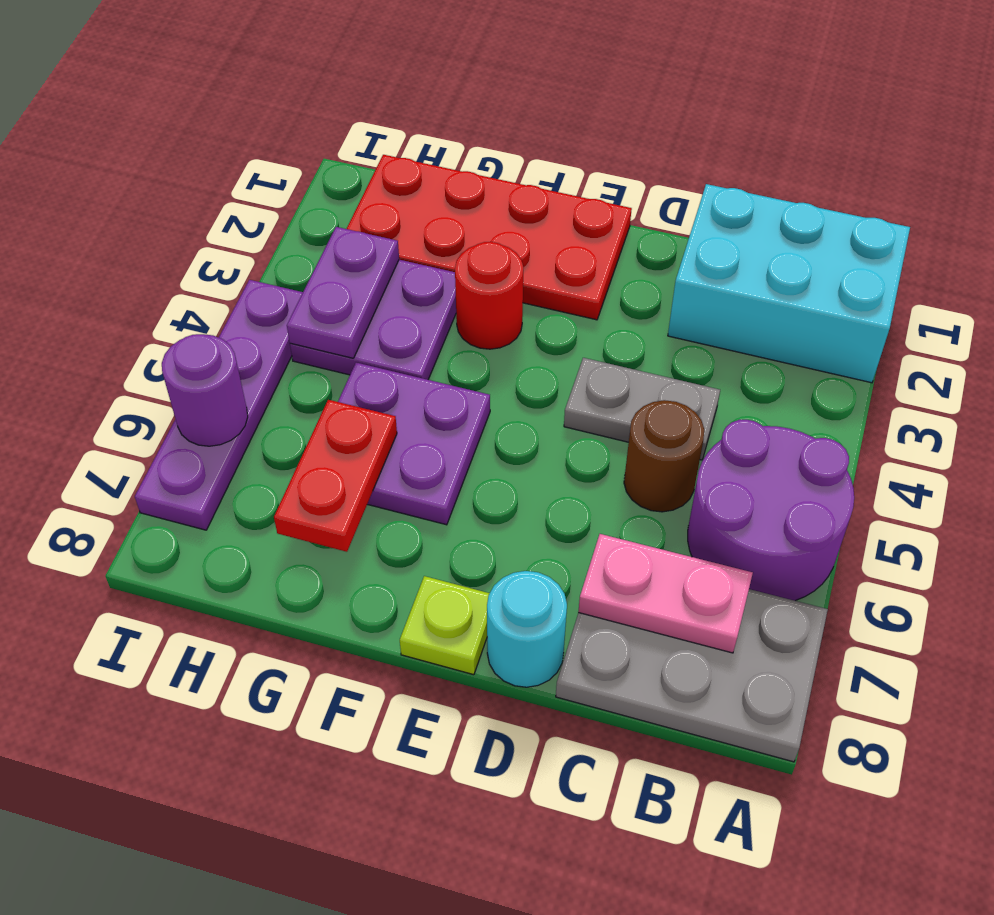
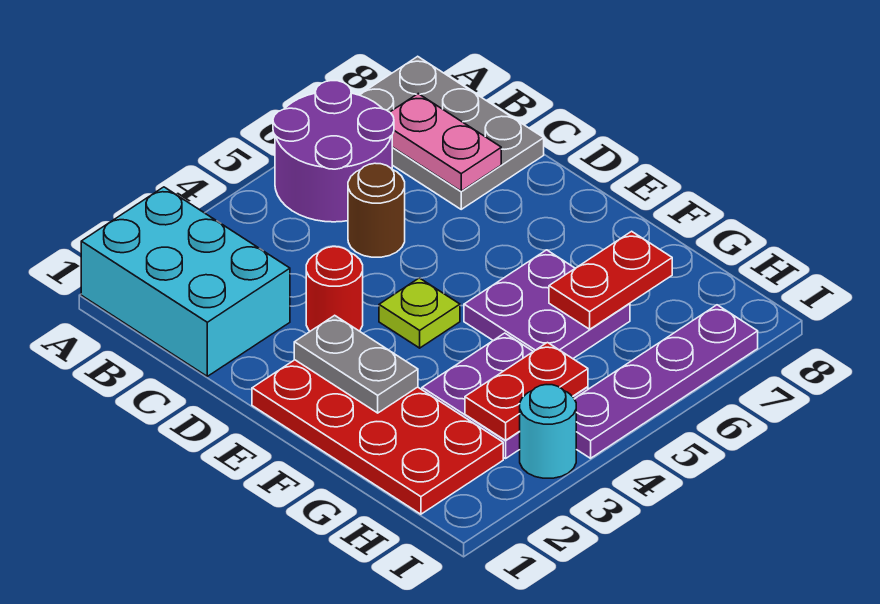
grey 1x2 plate [564,358,720,460] -> grey 1x2 plate moved to [294,315,418,413]
cyan 1x1 round brick [487,571,567,687] -> cyan 1x1 round brick moved to [520,385,576,478]
lime 1x1 plate [400,576,490,675] -> lime 1x1 plate moved to [379,278,460,348]
red 1x1 round brick [455,242,523,349] -> red 1x1 round brick moved to [306,247,363,331]
purple 1x2 plate [287,227,399,358] -> red 1x2 plate [465,343,588,440]
purple 1x1 round brick [162,334,248,446] -> none

